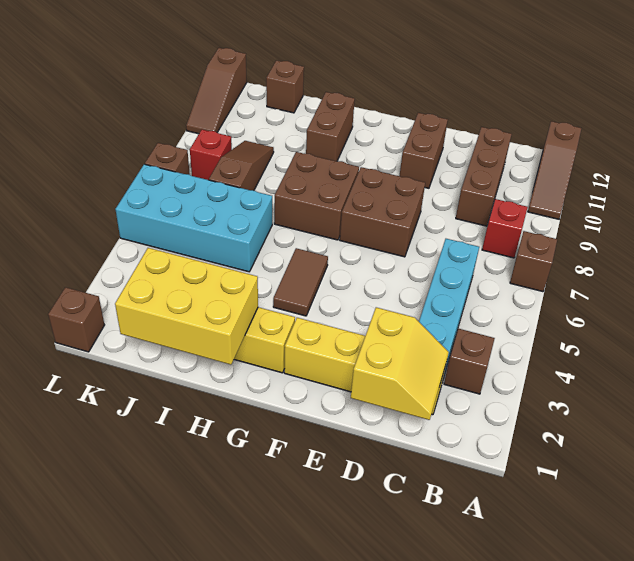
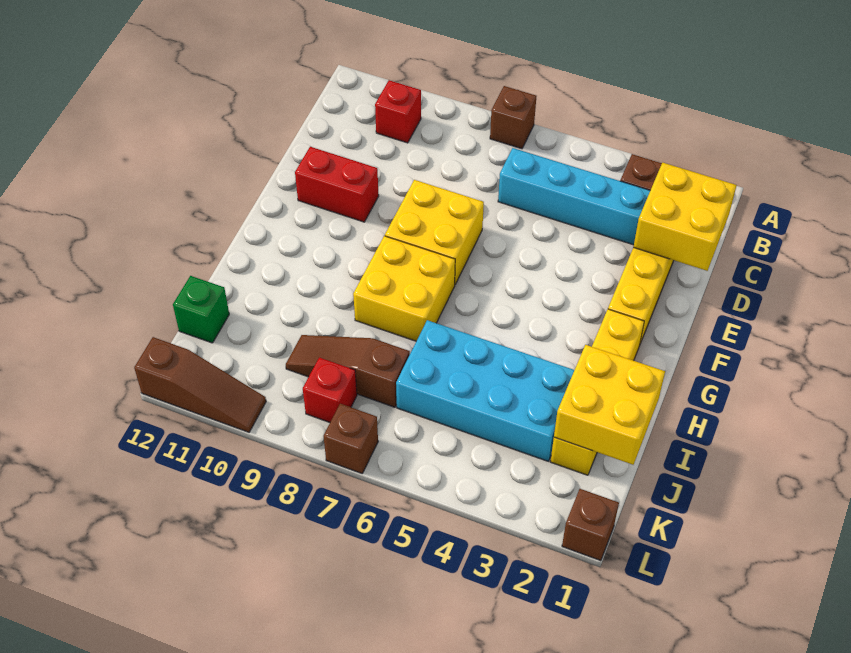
brown 1x3 slope [528,121,581,219] -> none
red 1x1 brick [482,199,528,258] -> red 1x1 brick moved to [375,80,421,143]
yellow 2x2 slope [351,307,449,420] -> yellow 2x2 brick [634,163,737,271]
brown 1x3 brick [456,127,512,226] -> none
brown 2x2 brick [340,167,425,257] -> yellow 2x2 brick [385,180,484,284]
brown 1x2 brick [400,113,448,188] -> red 1x2 brick [295,147,379,222]
brown 1x2 tile [273,248,328,316] -> none
brown 2x2 brick [274,152,359,240] -> yellow 2x2 brick [353,236,455,341]
yellow 2x3 brick [115,248,258,365] -> yellow 2x2 brick [554,345,665,465]
brown 1x2 brick [306,92,355,161] -> none
cyan 2x4 brick [115,164,272,272] -> cyan 2x4 brick turned to [396,320,574,461]
brown 1x1 brick [266,60,304,113] -> green 1x1 brick [173,276,229,343]

